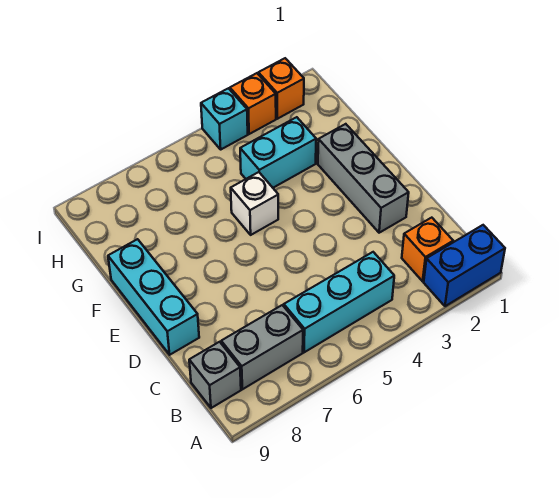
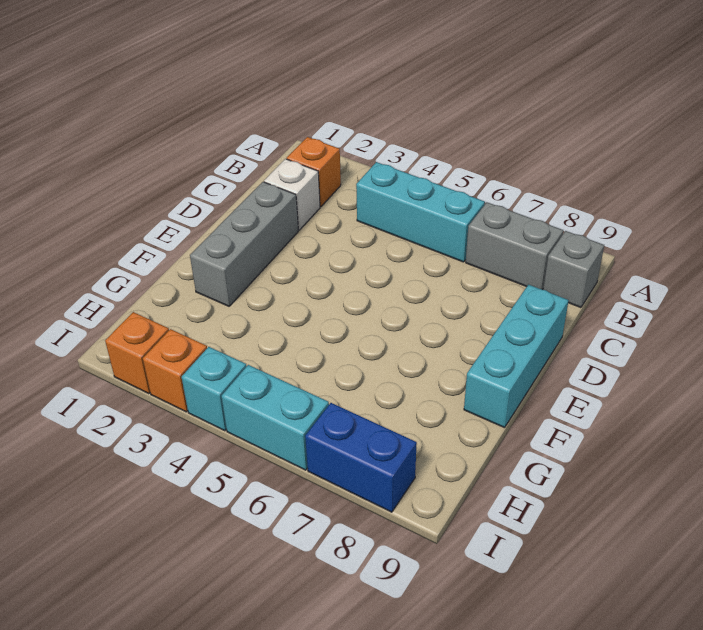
blue 1x2 brick [424,225,505,306] -> blue 1x2 brick moved to [305,403,417,512]
white 1x1 brick [231,172,278,235] -> white 1x1 brick moved to [264,159,320,230]
cyan 1x2 brick [240,117,316,188] -> cyan 1x2 brick moved to [222,365,329,470]

